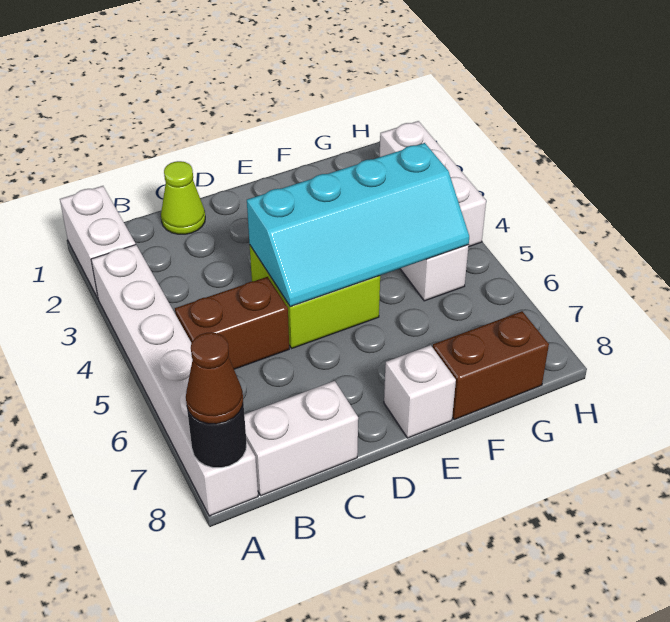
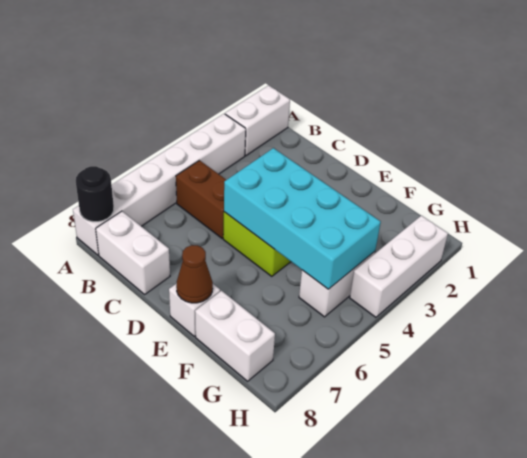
brown 1x1 cone [186,332,243,424] -> brown 1x1 cone moved to [176,245,213,303]
lime 1x1 cone [161,161,205,234] -> none
cyan 2x4 slope [247,143,469,307] -> cyan 2x4 brick [224,148,381,289]
brown 1x2 brick [433,311,549,420] -> white 1x2 brick [195,291,275,381]

